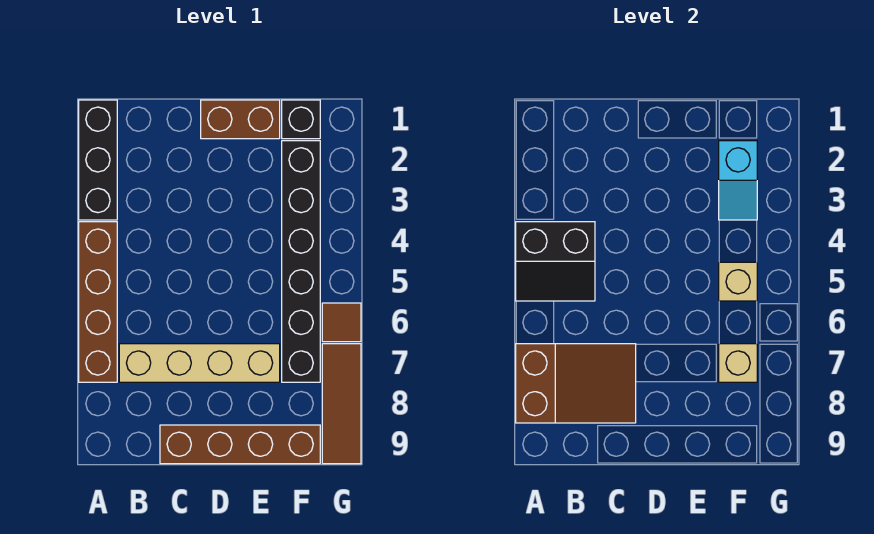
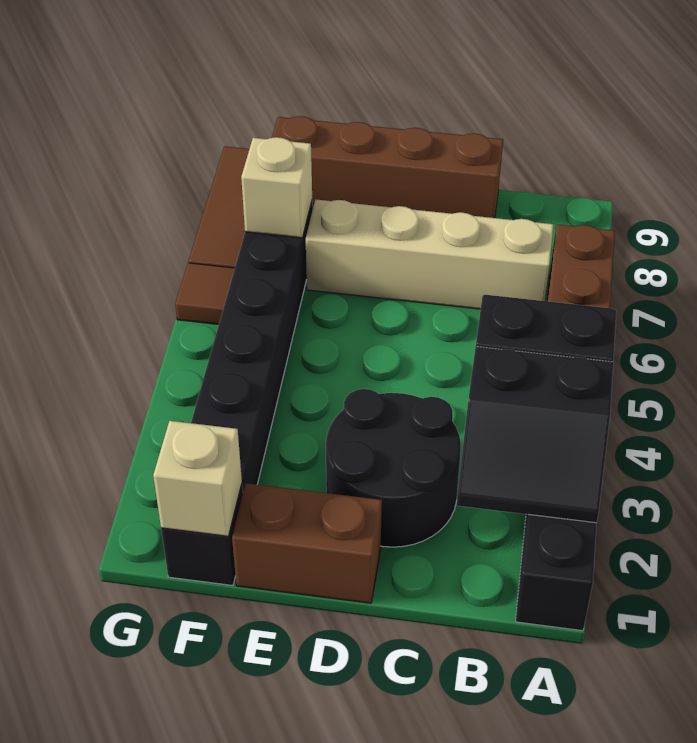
none -> black 2x2 slope [457,347,613,523]
brown 2x3 slope [516,344,636,423] -> none
none -> black 2x2 round brick [326,389,461,547]
cyan 1x2 slope [719,141,757,220] -> none
tan 1x1 brick [719,262,757,301] -> tan 1x1 brick moved to [153,421,242,536]

